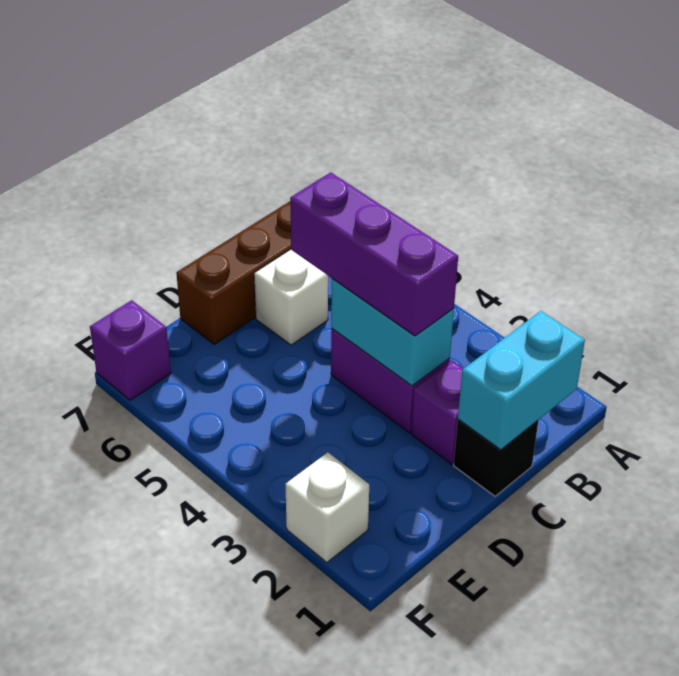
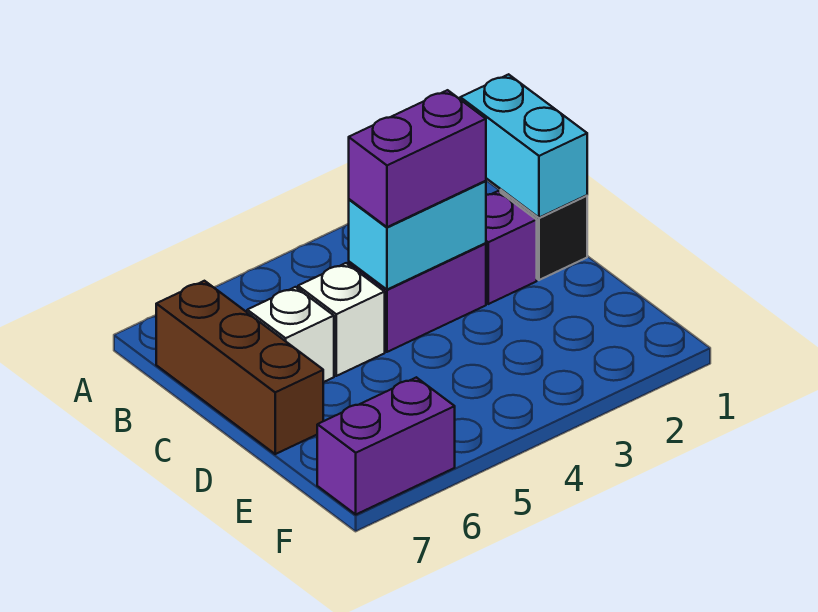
purple 1x3 brick [290,172,458,336] -> purple 1x2 brick [349,90,486,227]
white 1x1 brick [286,452,369,563] -> white 1x1 brick moved to [298,263,385,376]
purple 1x1 brick [90,300,171,400] -> purple 1x2 brick [317,377,455,514]

